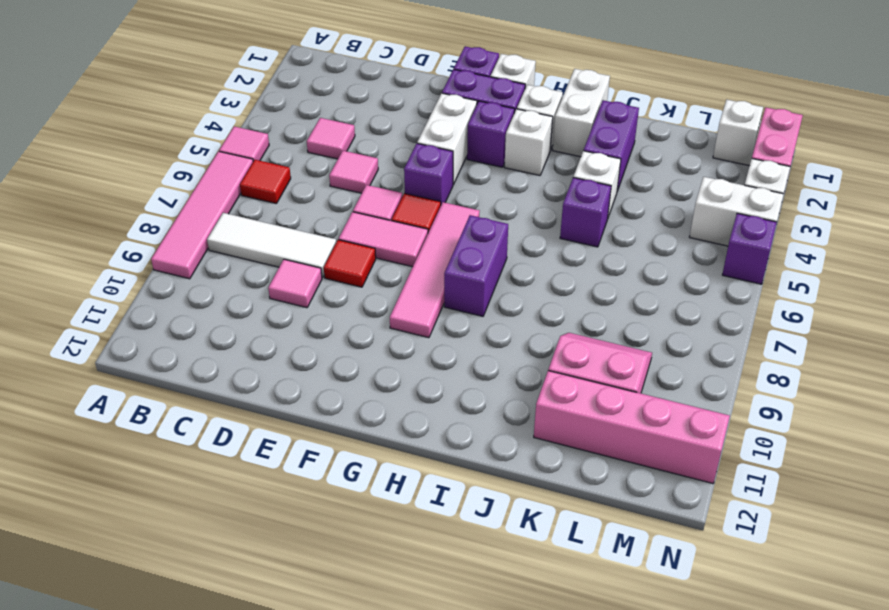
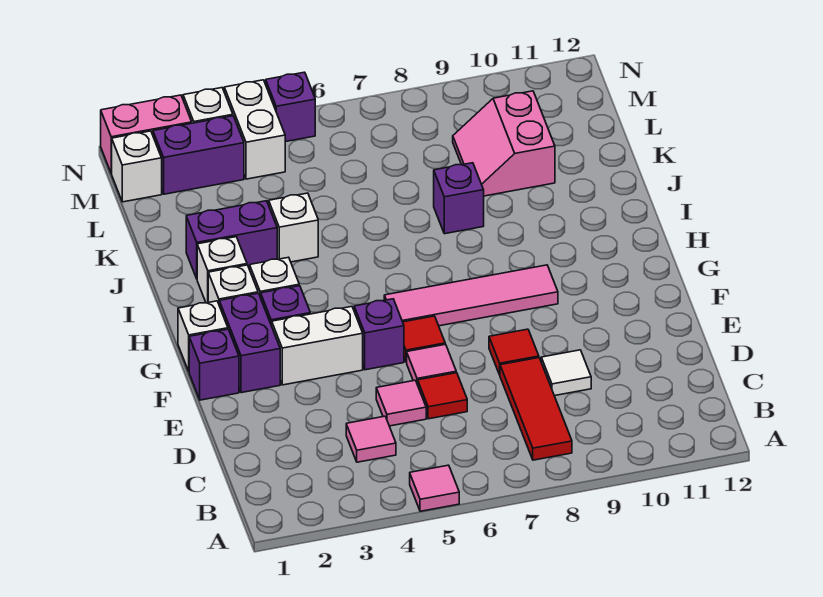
pink 1x4 tile [151,151,253,279] -> none
red 1x1 tile [240,160,291,204] -> red 1x1 tile moved to [418,373,467,419]
white 1x3 tile [207,213,336,278] -> red 1x3 tile [500,358,572,460]
pink 1x1 tile [268,259,322,308] -> white 1x1 tile [541,350,591,396]
pink 1x2 tile [339,212,428,267] -> none
purple 1x2 brick [444,215,508,316] -> purple 1x2 brick moved to [153,116,244,194]
white 1x2 brick [553,69,610,157] -> white 1x1 brick [197,237,247,303]
purple 1x1 brick [560,178,611,247] -> purple 1x1 brick moved to [434,163,484,234]
pink 1x4 brick [534,371,730,483] -> none

